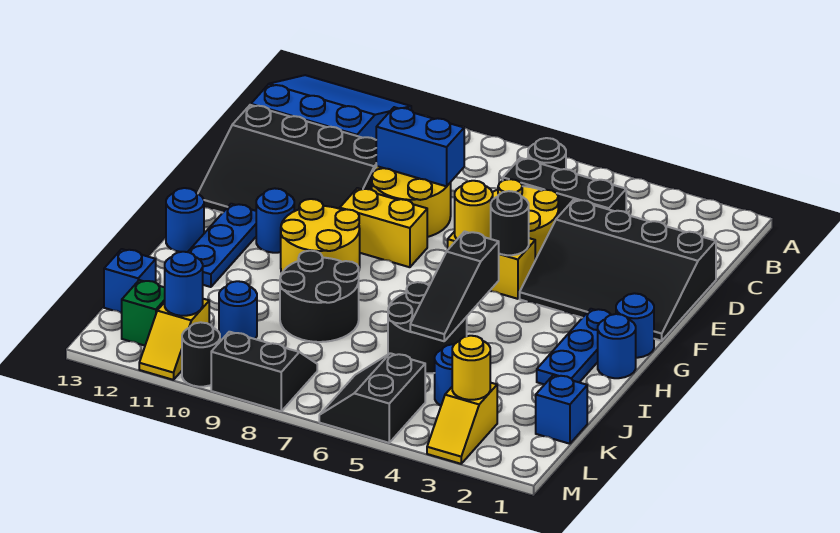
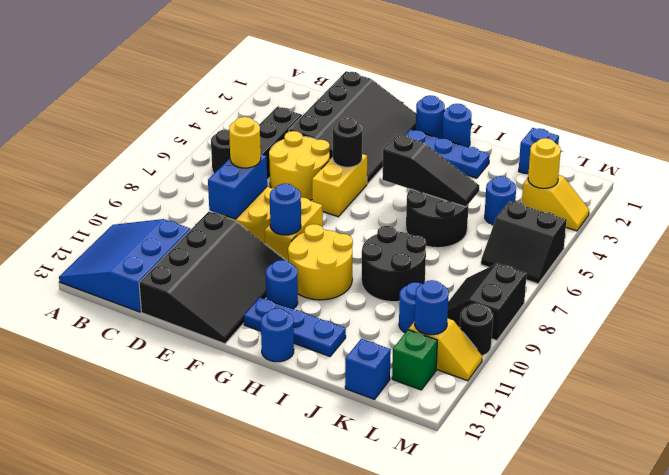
yellow 1x1 round brick [455,181,493,239] -> yellow 1x1 round brick moved to [229,117,261,168]
none -> blue 1x1 round brick [270,184,301,235]

